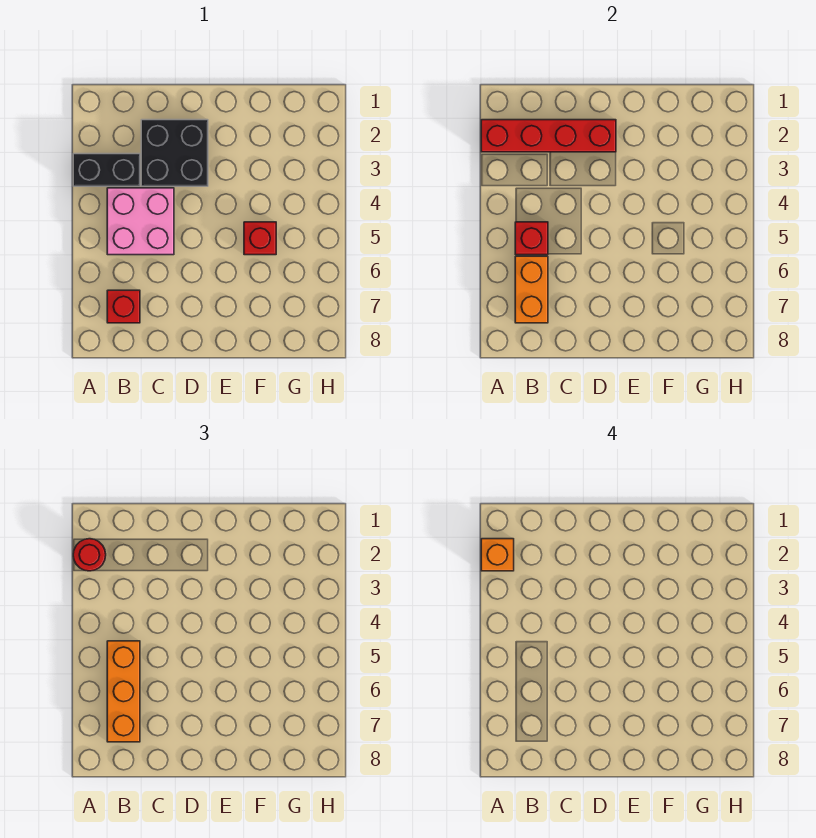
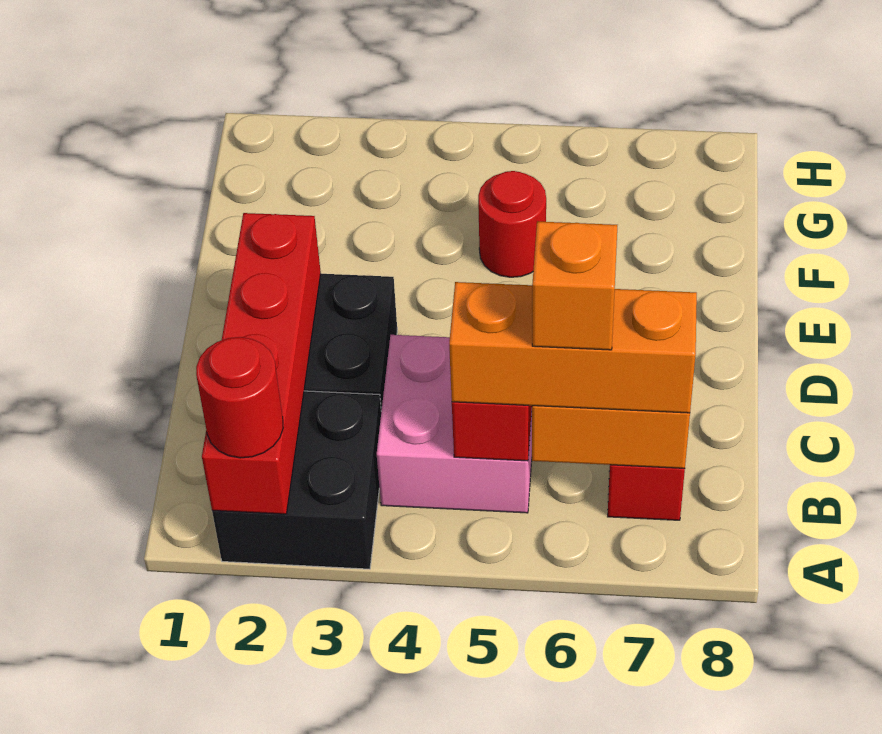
orange 1x1 brick [481,539,514,571] -> orange 1x1 brick moved to [532,221,617,350]
black 1x2 brick [73,154,140,186] -> black 2x2 brick [212,391,381,569]
red 1x1 brick [244,222,276,255] -> red 1x1 round brick [478,171,546,277]

